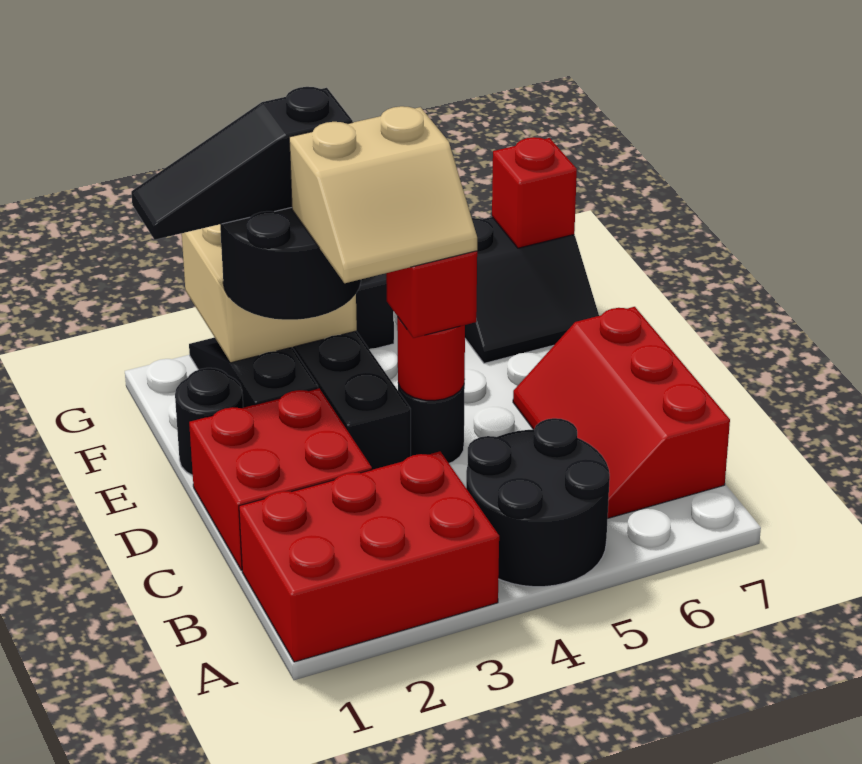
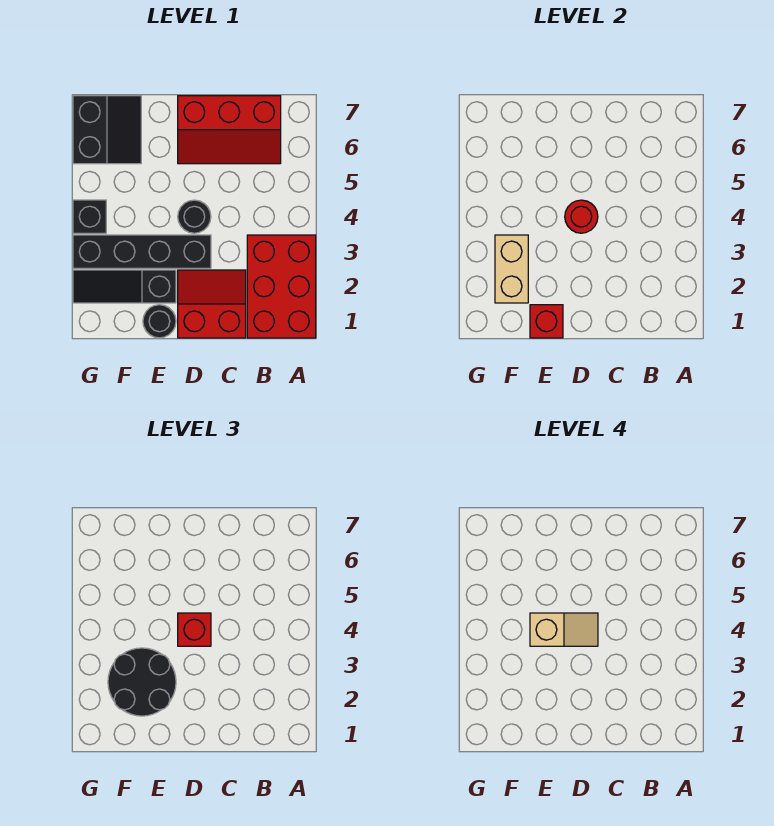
black 2x2 round brick [466,418,610,587] -> none
red 2x2 brick [189,388,372,570] -> red 2x2 slope [178,270,246,338]
tan 2x2 slope [289,106,477,283] -> tan 1x2 slope [530,613,598,646]
black 1x3 slope [131,87,353,240] -> none
tan 2x2 brick [182,224,357,363] -> tan 1x2 brick [495,235,528,303]
red 1x1 brick [492,137,577,248] -> red 1x1 brick moved to [530,305,563,338]

